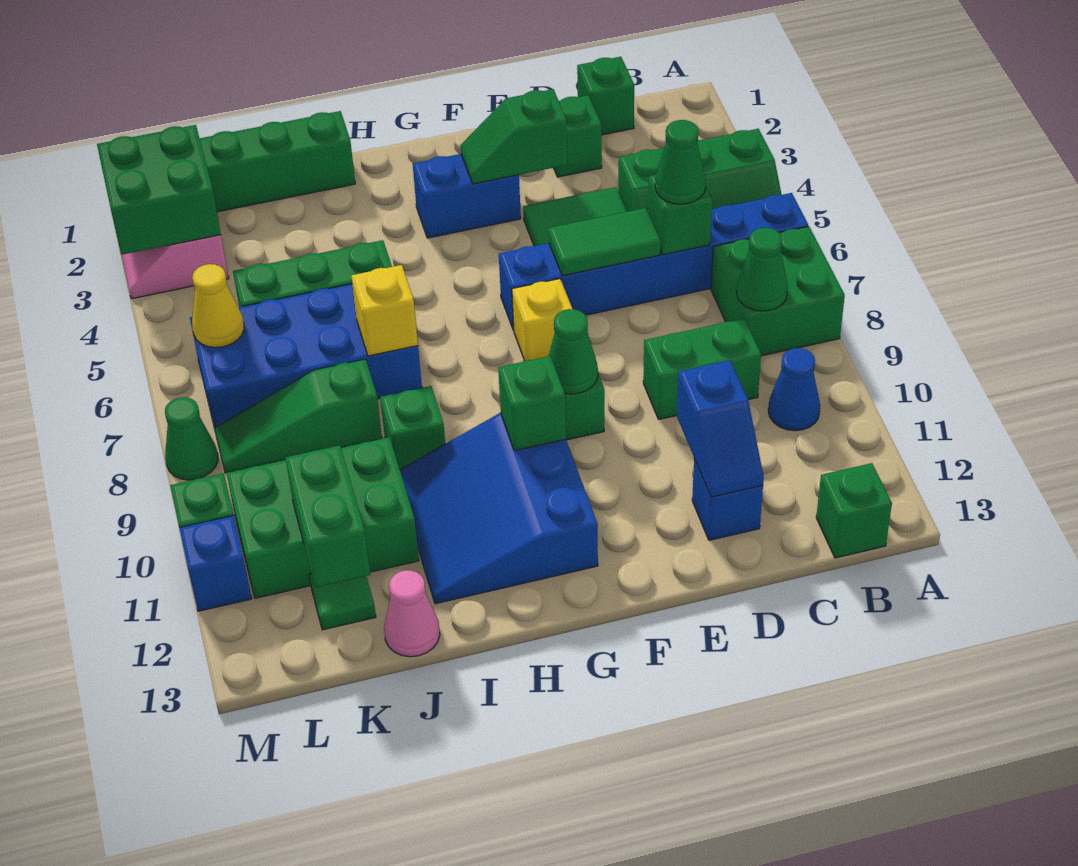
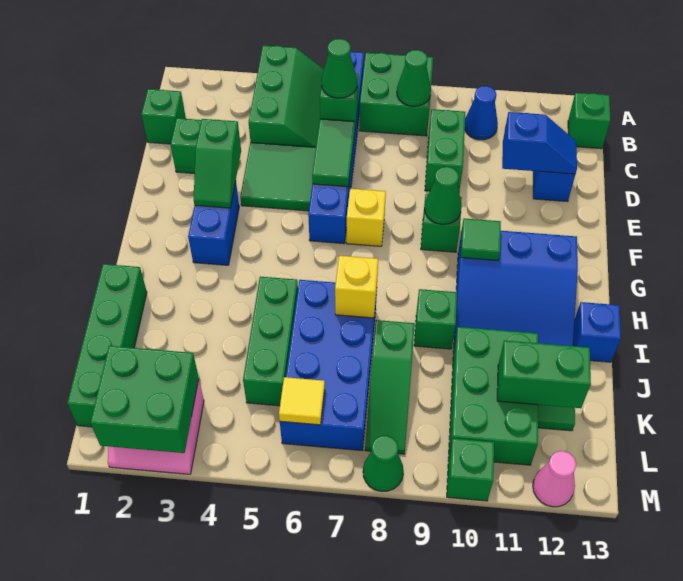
green 1x1 brick [498,356,566,451] -> green 1x1 tile [461,218,501,260]
pink 1x1 cone [384,570,440,657] -> pink 1x1 cone moved to [533,451,576,507]
yellow 1x1 cone [192,264,244,348] -> yellow 1x1 tile [279,377,325,425]
blue 1x1 brick [180,516,252,611] -> blue 1x1 brick moved to [573,302,621,362]

